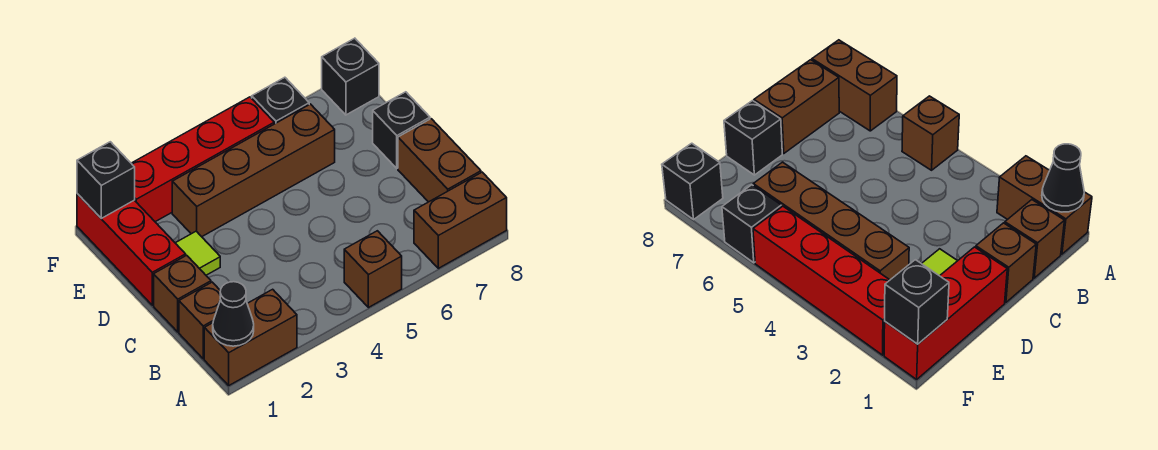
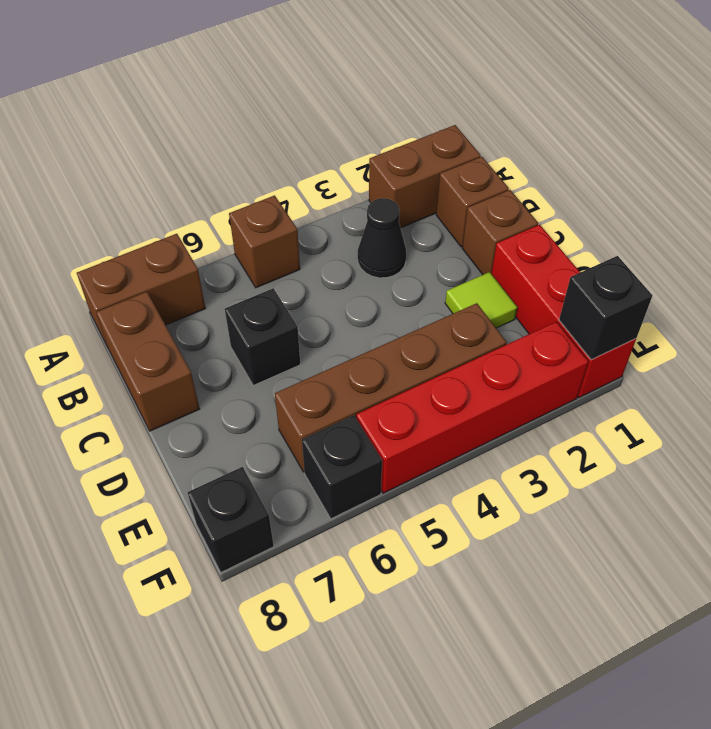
black 1x1 cone [213,282,254,346] -> black 1x1 cone moved to [358,198,406,278]
black 1x1 brick [373,92,430,168] -> black 1x1 brick moved to [225,288,300,386]

